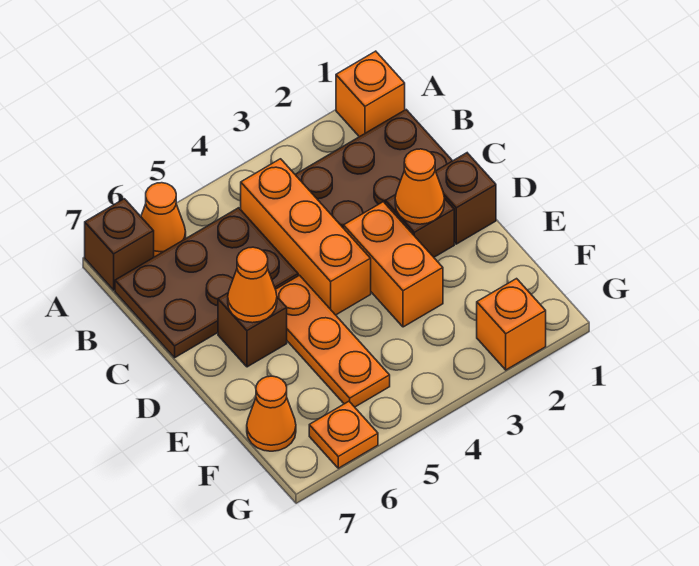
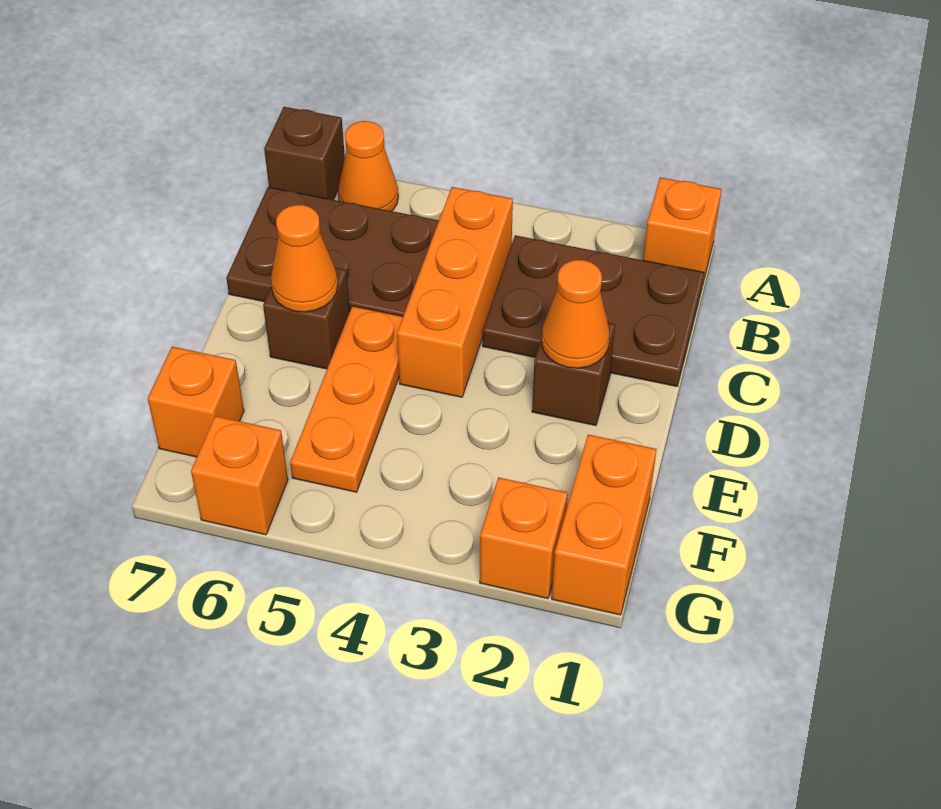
brown 1x1 brick [436,153,496,244] -> none
orange 1x2 brick [344,202,443,327] -> orange 1x2 brick moved to [552,434,657,615]
orange 1x1 cone [247,376,296,451] -> orange 1x1 brick [148,347,244,457]
orange 1x1 plate [309,401,378,468] -> orange 1x1 brick [191,416,288,535]

